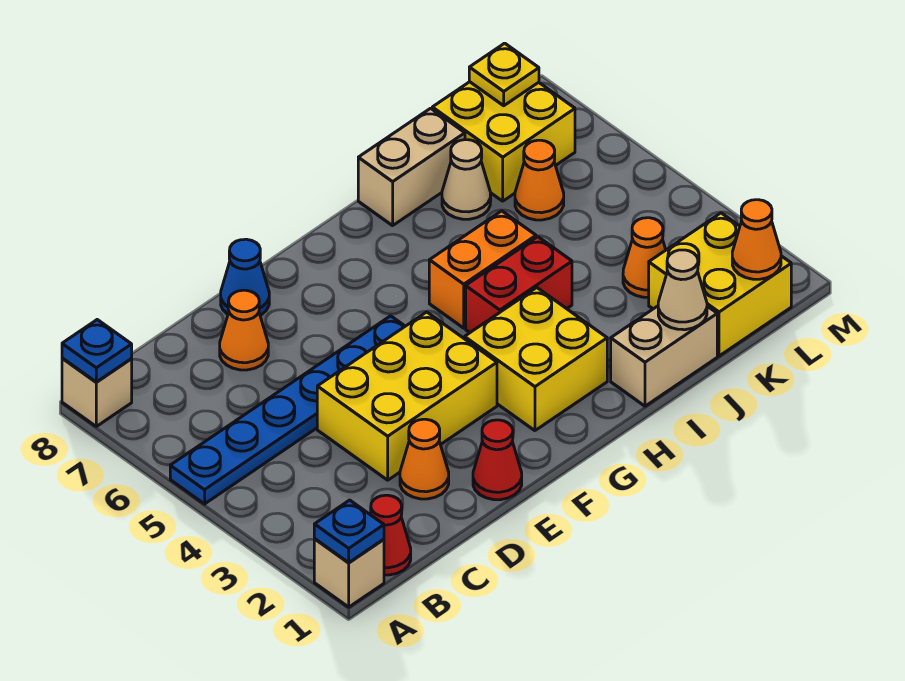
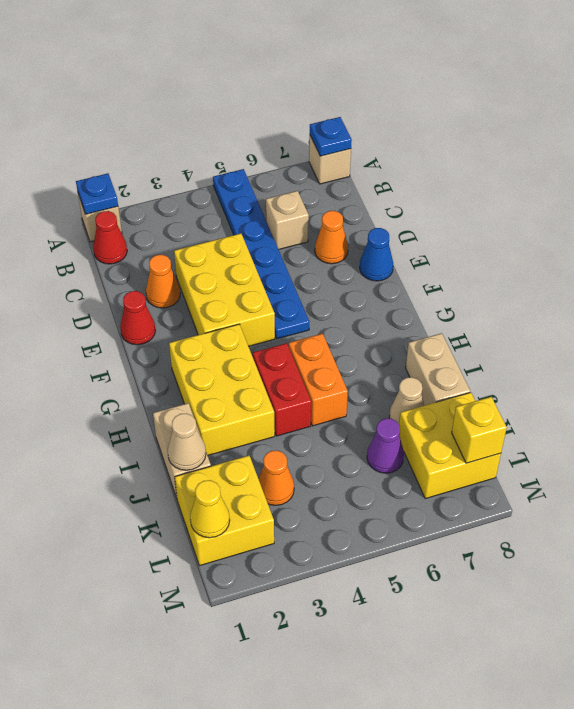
none -> tan 1x1 brick [266,191,309,250]
yellow 2x2 brick [465,288,607,431] -> yellow 2x3 brick [169,324,275,456]
orange 1x1 cone [515,140,564,220] -> purple 1x1 cone [367,418,404,473]
orange 1x1 cone [732,200,781,279] -> yellow 1x1 cone [190,480,230,538]
yellow 1x1 plate [469,43,539,106] -> yellow 1x1 brick [452,397,507,463]

